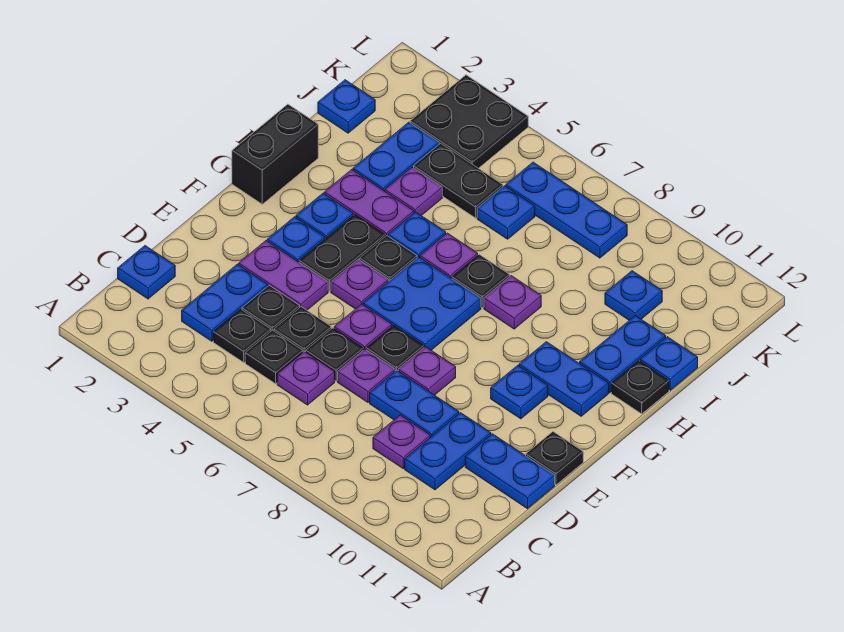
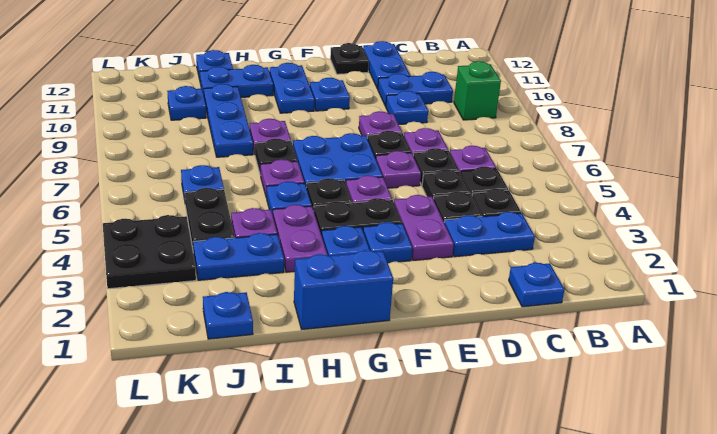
none -> green 1x1 brick [454,61,501,120]
purple 1x1 plate [373,415,430,468] -> none
blue 1x2 plate [370,370,459,437] -> blue 1x1 plate [386,91,428,124]
black 1x2 brick [232,104,318,204] -> blue 1x2 brick [294,250,393,329]
black 1x1 plate [611,360,669,414] -> none
blue 1x3 plate [506,162,627,258] -> blue 1x3 plate moved to [204,84,253,157]

